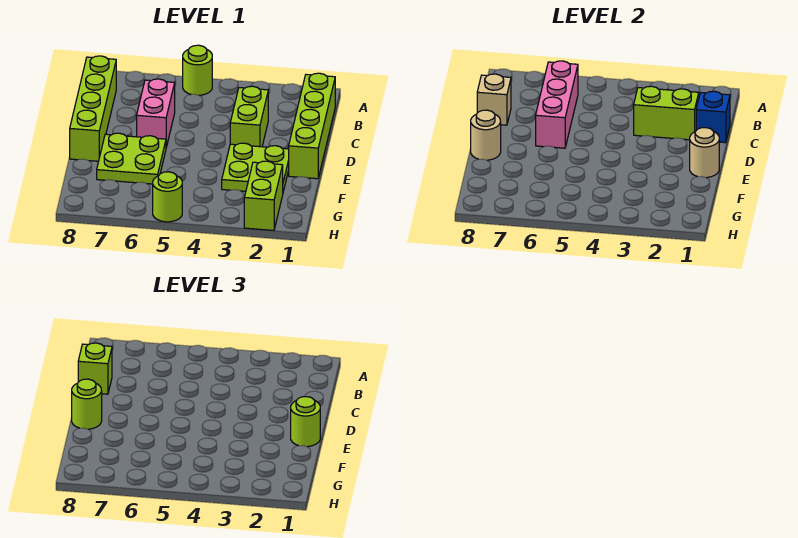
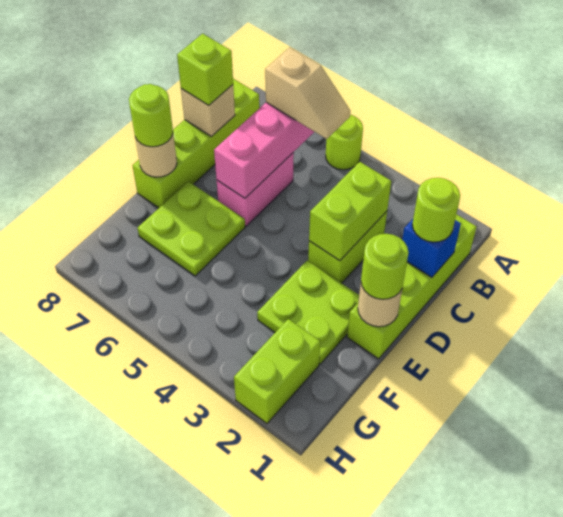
none -> tan 1x2 slope [265,47,350,139]
lime 1x2 brick [634,86,699,140] -> lime 1x2 brick turned to [309,162,391,261]
lime 1x1 round brick [153,172,182,222] -> lime 1x1 round brick moved to [412,178,460,242]

